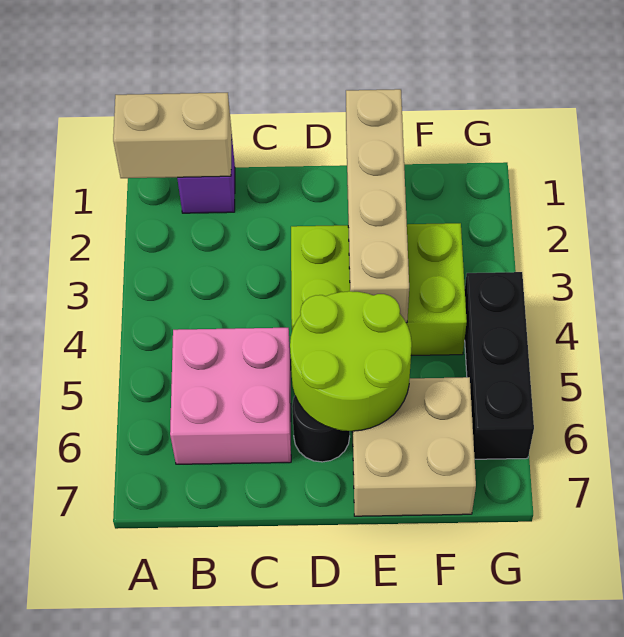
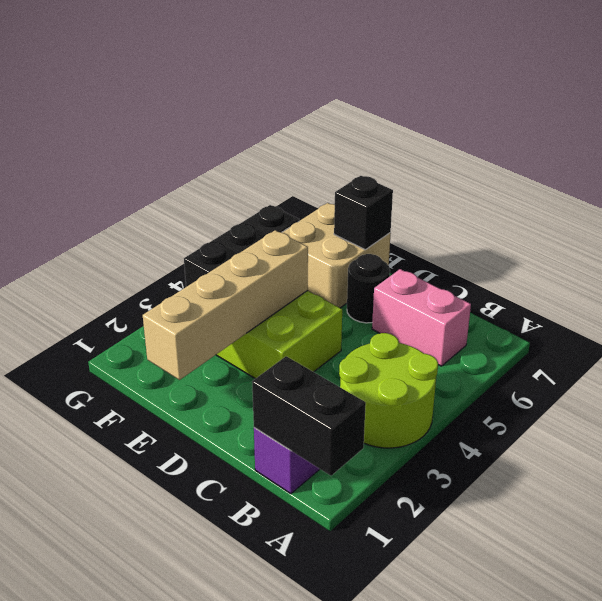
tan 1x2 brick [113,93,232,178] -> black 1x2 brick [252,356,366,476]
pink 2x2 brick [170,328,291,464] -> pink 1x2 brick [372,269,471,366]
lime 2x2 round brick [290,291,412,431] -> lime 2x2 round brick moved to [339,333,438,448]
none -> black 1x1 brick [334,176,393,250]

